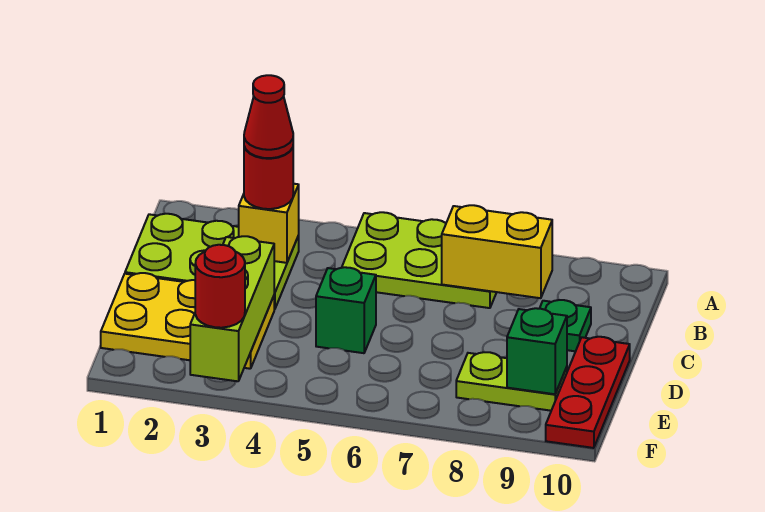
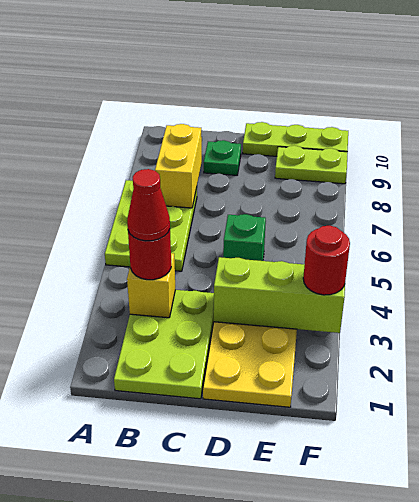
red 1x3 plate [546,337,630,448] -> lime 1x3 plate [243,122,348,156]
lime 1x2 plate [456,352,567,411] -> lime 1x2 plate turned to [275,146,347,184]
green 1x1 brick [507,308,567,394] -> none

